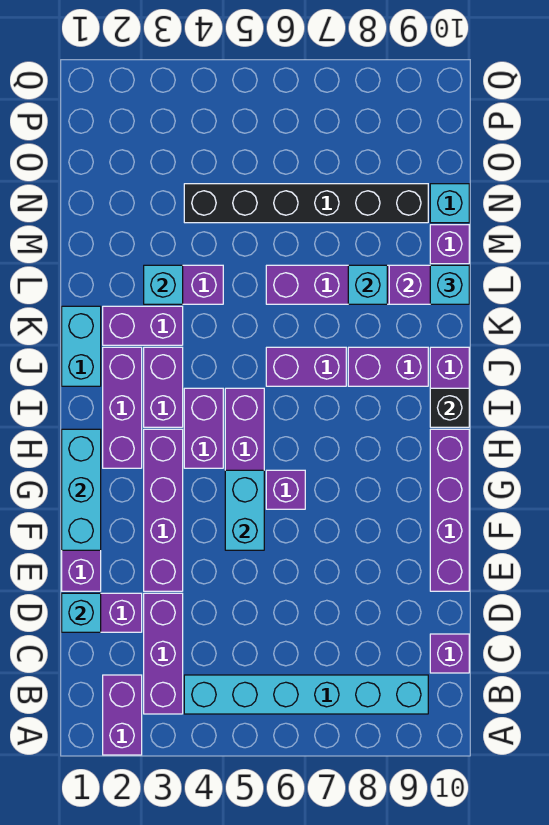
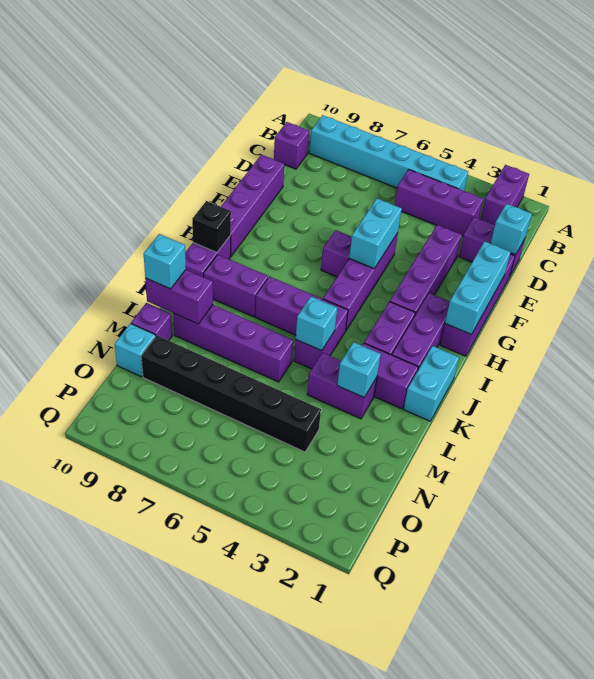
purple 1x3 brick [144,593,183,714] -> purple 1x3 brick turned to [395,169,483,236]
purple 1x2 brick [184,388,223,468] -> purple 1x2 brick moved to [294,299,348,369]
cyan 1x1 brick [348,265,387,304] -> cyan 1x1 brick moved to [296,296,337,351]

